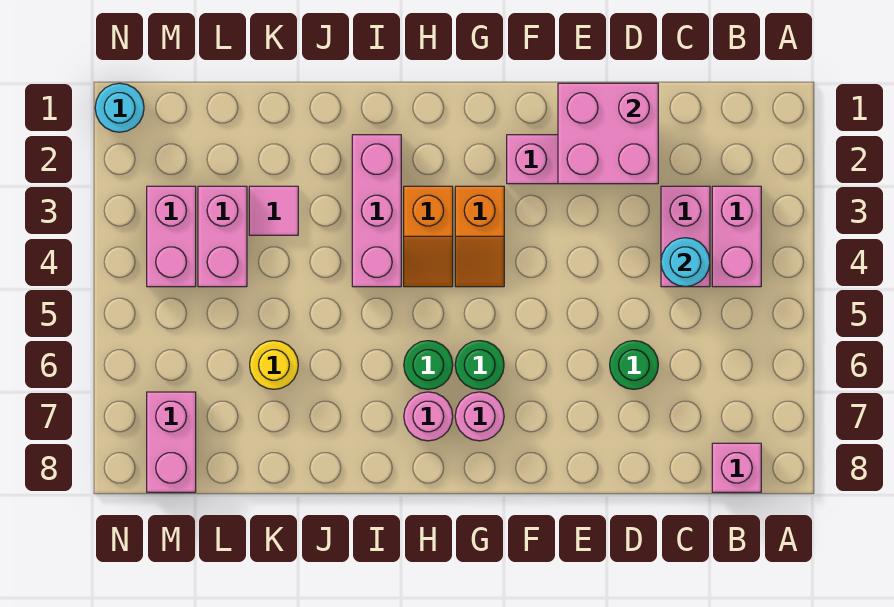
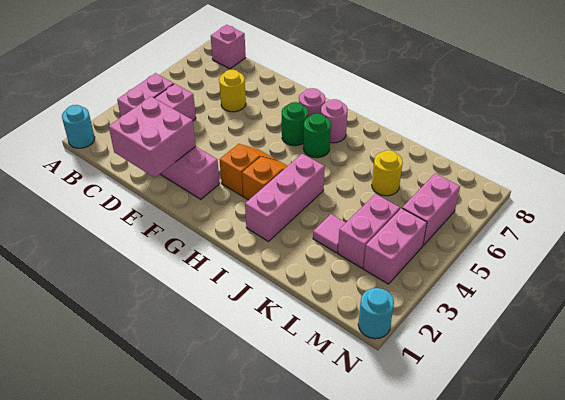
cyan 1x1 round brick [661,238,710,287] -> cyan 1x1 round brick moved to [62,105,95,148]
green 1x1 round brick [610,341,658,389] -> yellow 1x1 round brick [219,70,246,112]
pink 1x2 brick [147,392,196,492] -> pink 1x2 brick moved to [402,174,460,245]

